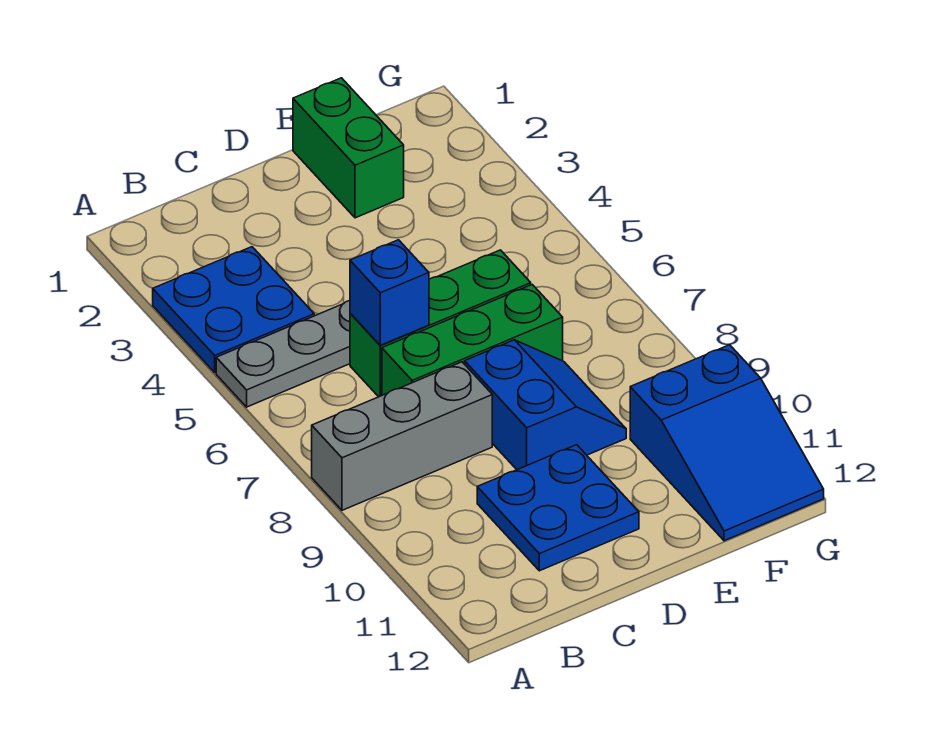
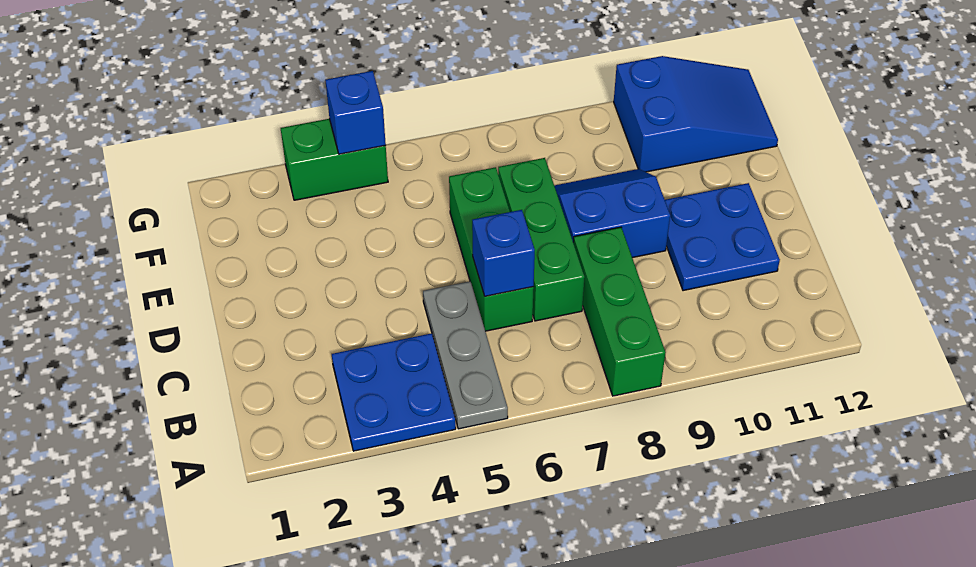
grey 1x3 brick [312,362,492,510] -> green 1x3 brick [573,227,666,396]
green 1x2 brick [293,78,404,218] -> green 1x2 brick moved to [281,119,388,200]
none -> blue 1x1 brick [325,71,386,154]

